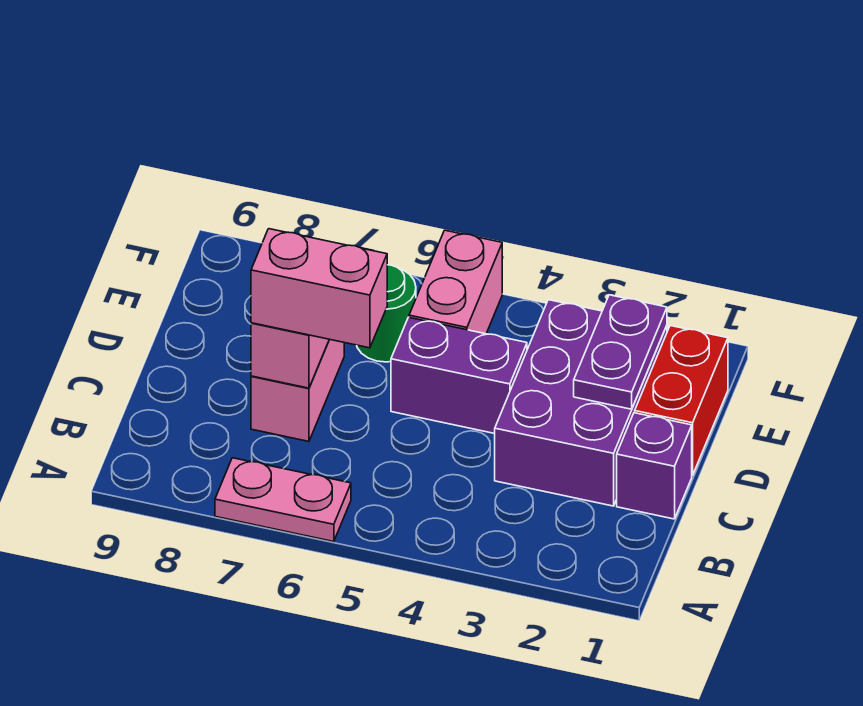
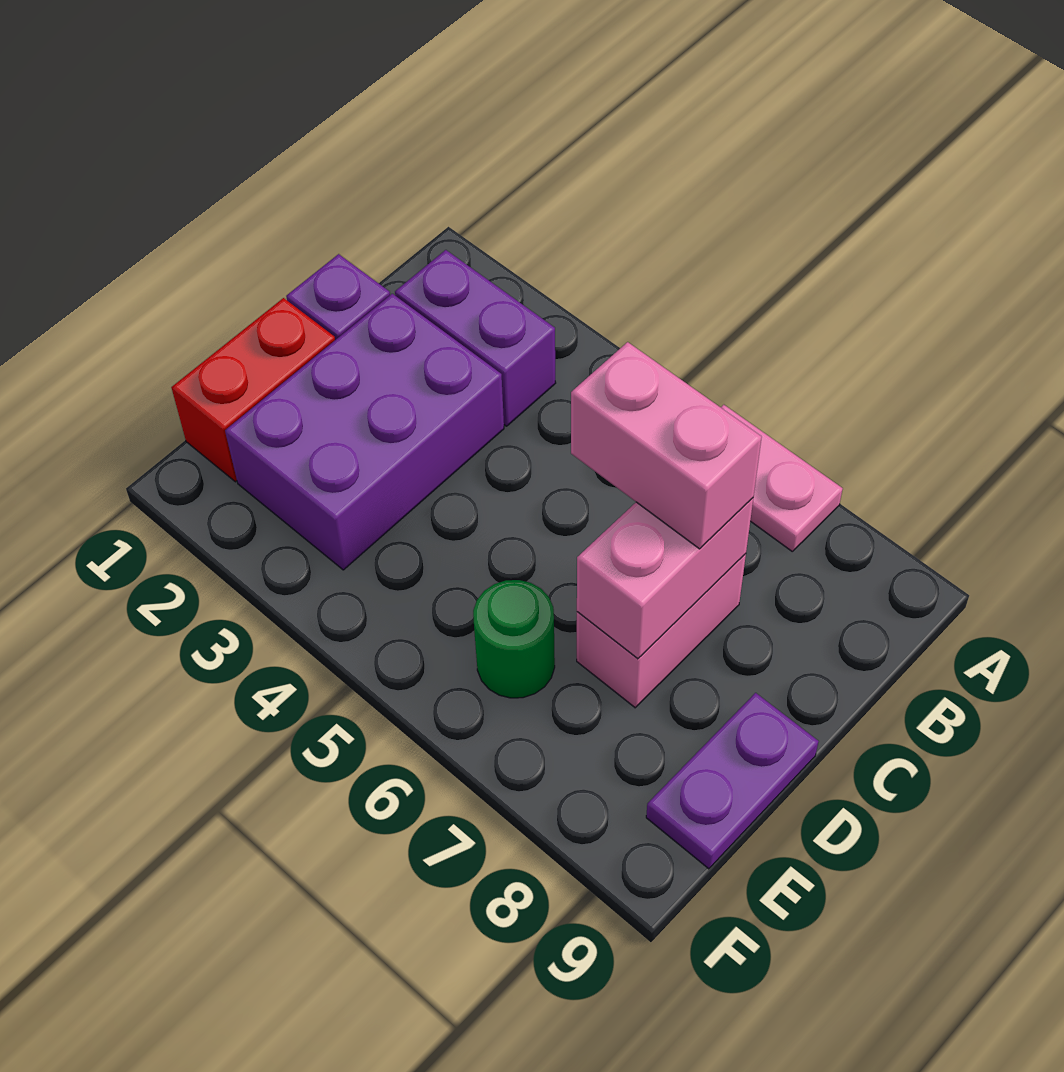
purple 1x2 plate [574,295,667,409] -> purple 1x2 plate moved to [646,693,819,869]
purple 1x2 brick [391,317,527,434] -> purple 1x2 brick moved to [395,250,556,426]
pink 1x2 brick [409,230,502,334] -> none

